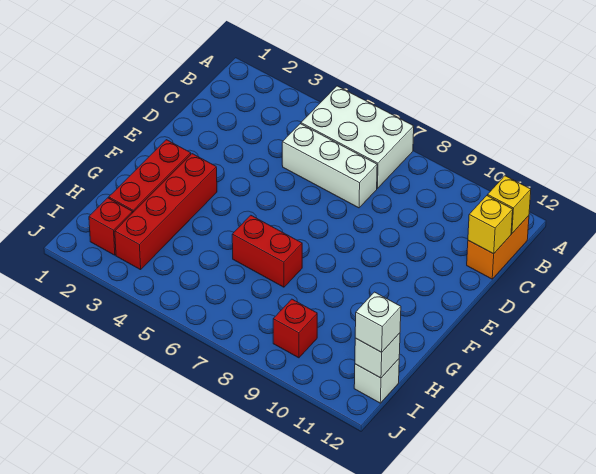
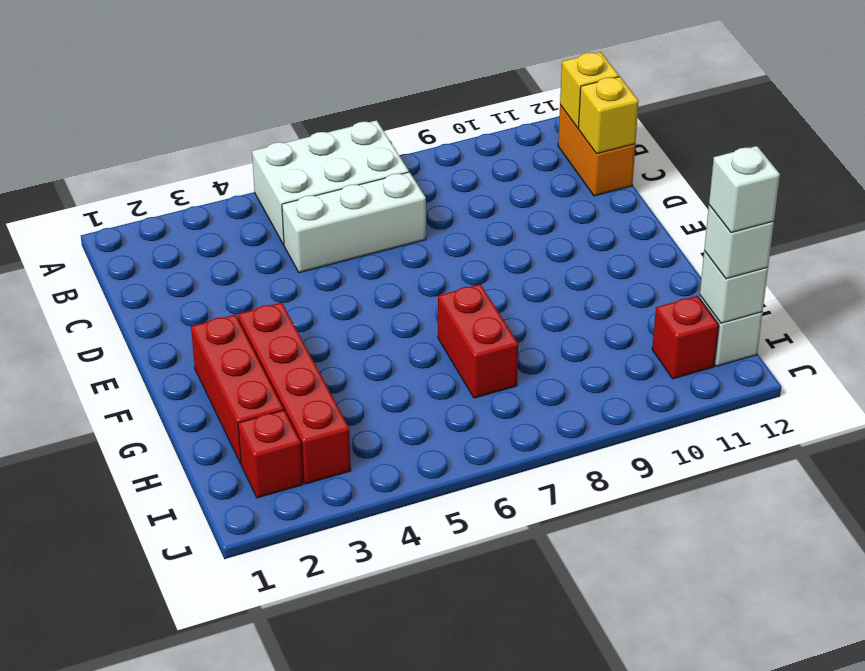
red 1x2 brick [232,215,302,287] -> red 1x2 brick turned to [438,284,518,398]
red 1x1 brick [273,299,317,358] -> red 1x1 brick moved to [652,296,719,379]
none -> white 1x1 brick [709,146,780,233]

